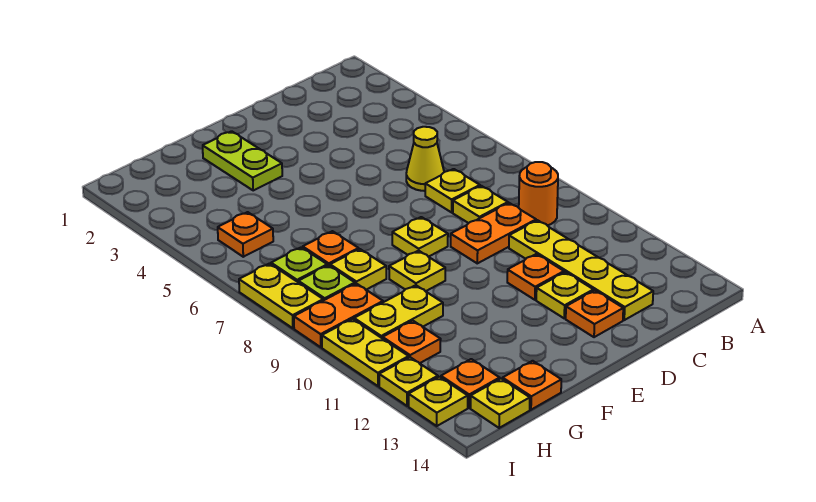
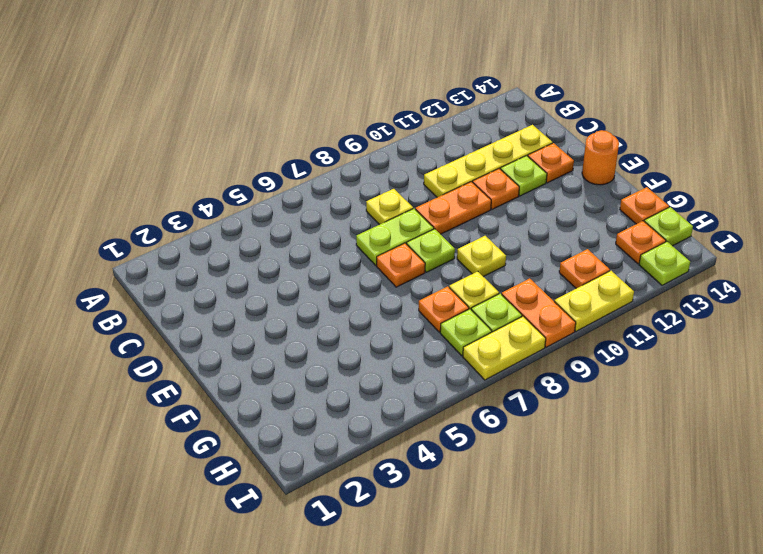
orange 1x1 round brick [519,162,558,226] -> orange 1x1 round brick moved to [582,130,619,185]
yellow 1x1 cone [406,127,444,191] -> none
yellow 1x1 plate [425,169,480,212] -> none
orange 1x2 plate [451,203,536,263] -> orange 1x2 plate turned to [415,182,491,234]
yellow 1x1 plate [536,272,593,318] -> lime 1x1 plate [501,156,547,196]
yellow 1x1 plate [392,217,448,257] -> lime 1x1 plate [407,229,455,272]
lime 1x2 plate [203,131,282,191] -> lime 1x2 plate moved to [356,209,434,265]
yellow 1x2 plate [354,285,443,339] -> none
orange 1x1 plate [218,212,273,257] -> orange 1x1 plate moved to [377,243,425,287]
yellow 1x1 plate [470,379,530,428] -> lime 1x1 plate [644,207,693,246]
yellow 1x1 plate [379,357,438,406] -> none
yellow 1x1 plate [409,377,468,426] -> lime 1x1 plate [639,242,690,285]

